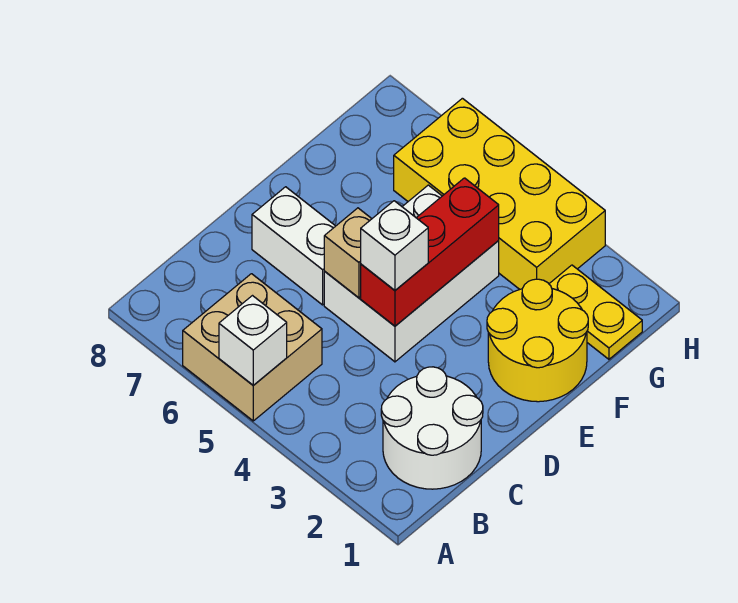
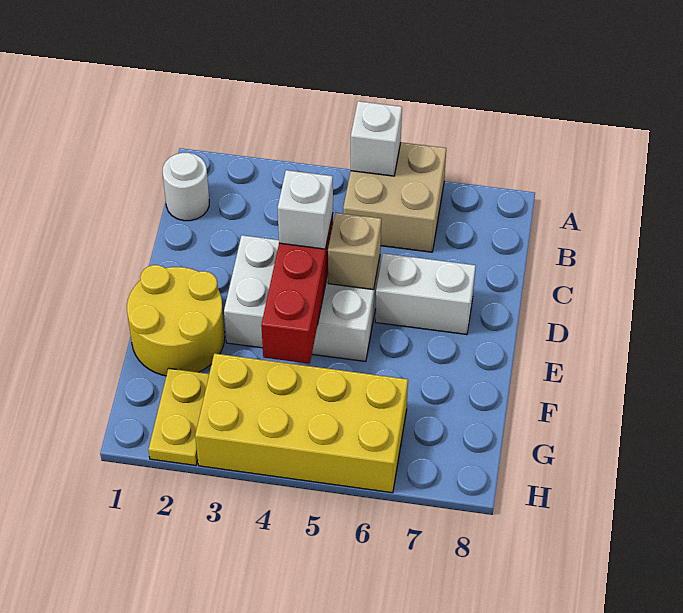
white 2x2 round brick [381,367,483,489] -> white 1x1 round brick [163,153,209,221]
white 2x3 brick [324,185,499,362] -> white 2x3 brick turned to [224,235,380,362]
yellow 1x2 plate [549,265,642,359] -> yellow 1x2 plate turned to [148,368,209,465]

